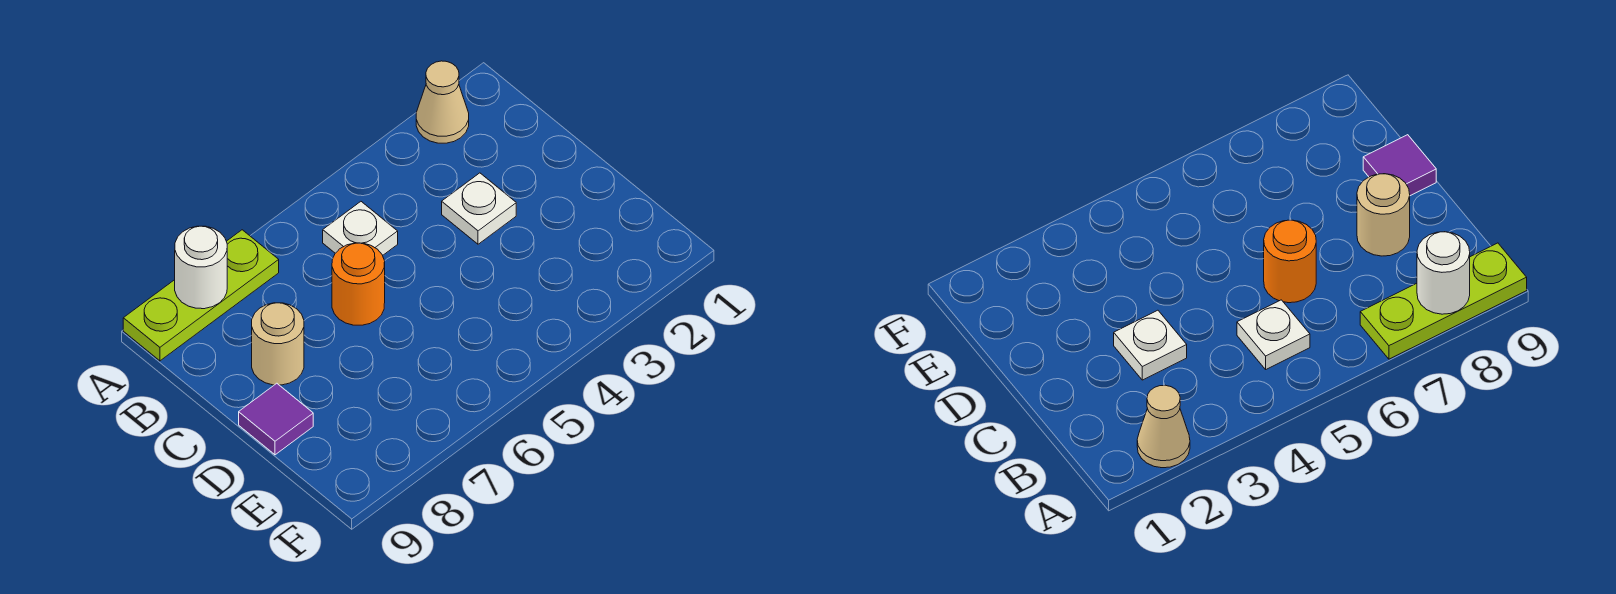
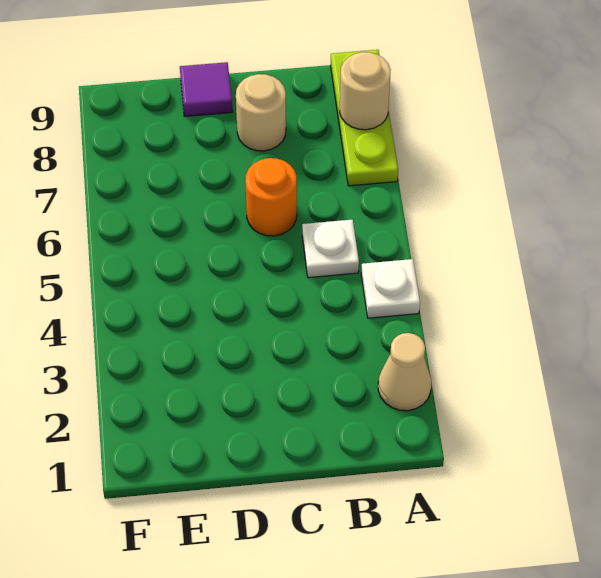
white 1x1 round brick [175,226,227,309] -> tan 1x1 round brick [340,52,391,130]
white 1x1 plate [442,173,516,244] -> white 1x1 plate moved to [361,259,420,318]

